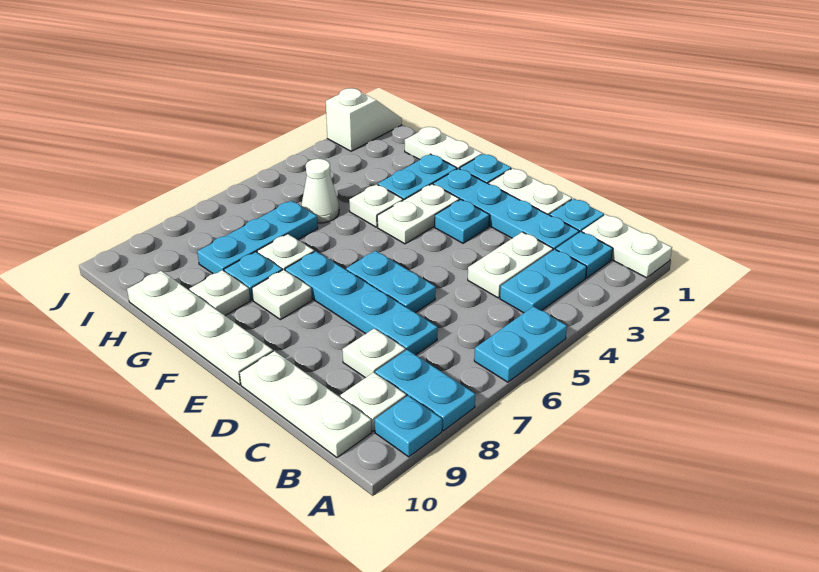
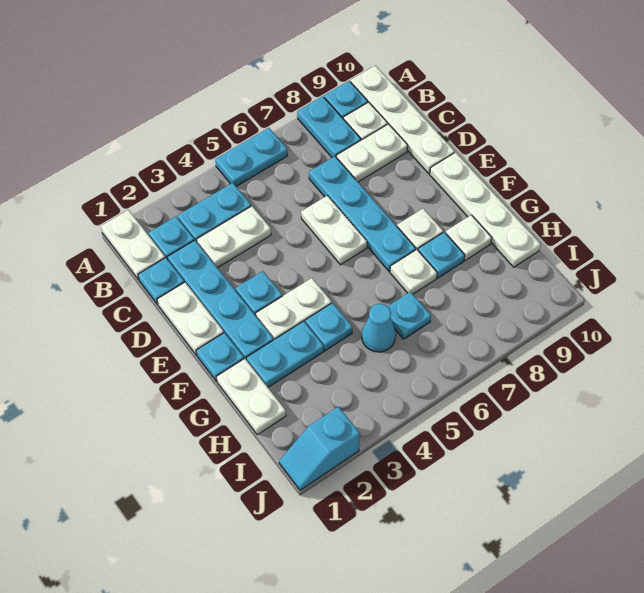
white 1x3 plate [240,351,372,457] -> white 1x4 plate [350,66,455,174]
white 1x1 plate [342,328,406,378] -> white 1x2 plate [336,124,408,182]
cyan 1x2 plate [346,251,436,313] -> white 1x2 plate [301,196,367,265]
white 1x1 plate [349,184,403,227] -> cyan 1x1 plate [305,303,353,351]
white 1x1 cone [301,159,339,223] -> cyan 1x1 cone [362,304,396,352]
cyan 1x3 plate [197,201,318,274] -> cyan 1x1 plate [388,292,431,339]
white 1x2 slope [326,88,402,151] -> cyan 1x2 slope [279,407,360,490]

